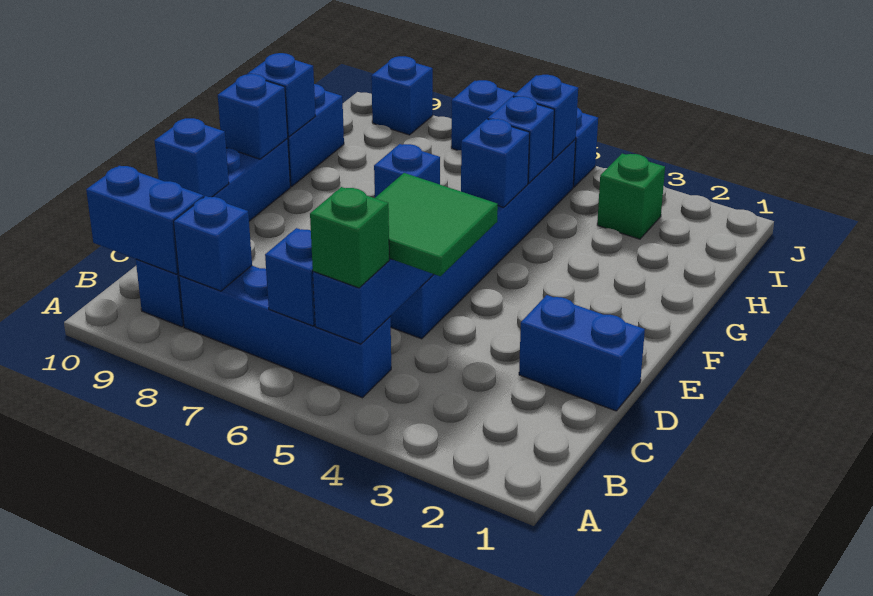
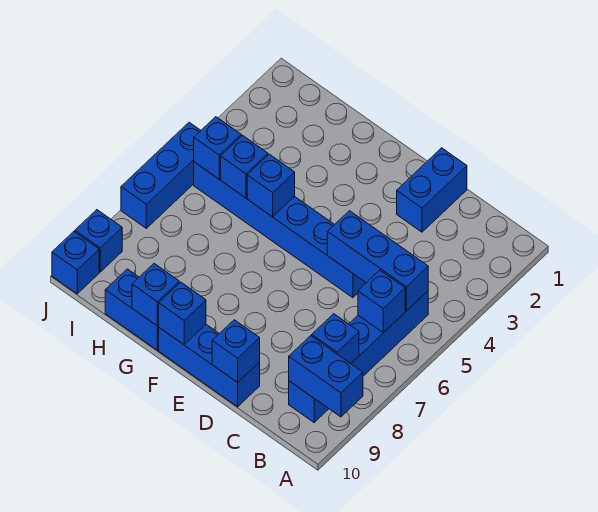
green 1x1 brick [310,187,389,288] -> none
blue 1x2 brick [86,166,204,274] -> blue 1x2 brick turned to [289,336,363,417]
green 2x2 tile [375,173,498,276] -> none
blue 1x1 brick [374,144,440,197] -> blue 1x1 brick moved to [52,231,99,294]
green 1x1 brick [597,154,665,239] -> none

